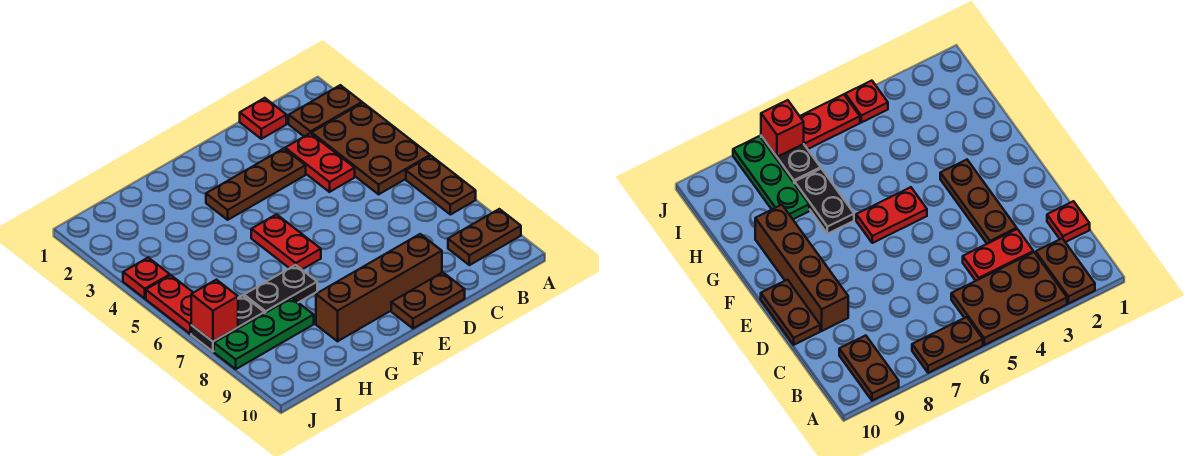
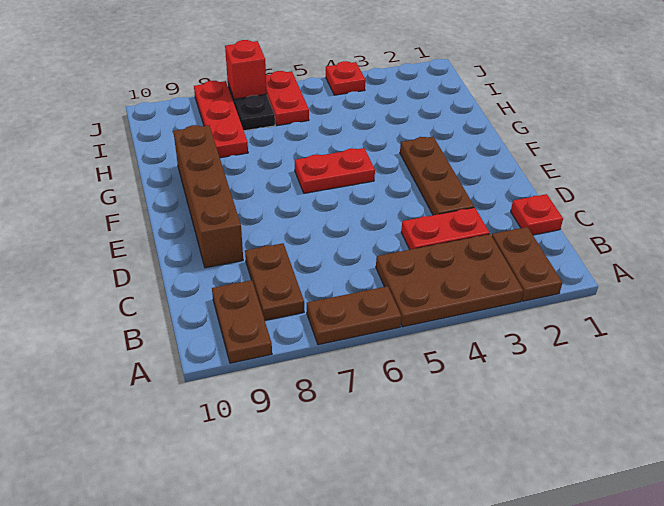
brown 1x2 plate [391,272,465,329] -> brown 1x2 plate moved to [245,243,304,320]
black 1x2 plate [244,265,317,313] -> none
green 1x3 plate [214,298,314,369] -> red 1x3 plate [194,81,248,158]
red 1x2 plate [146,275,193,334] -> red 1x2 plate turned to [266,71,309,126]

